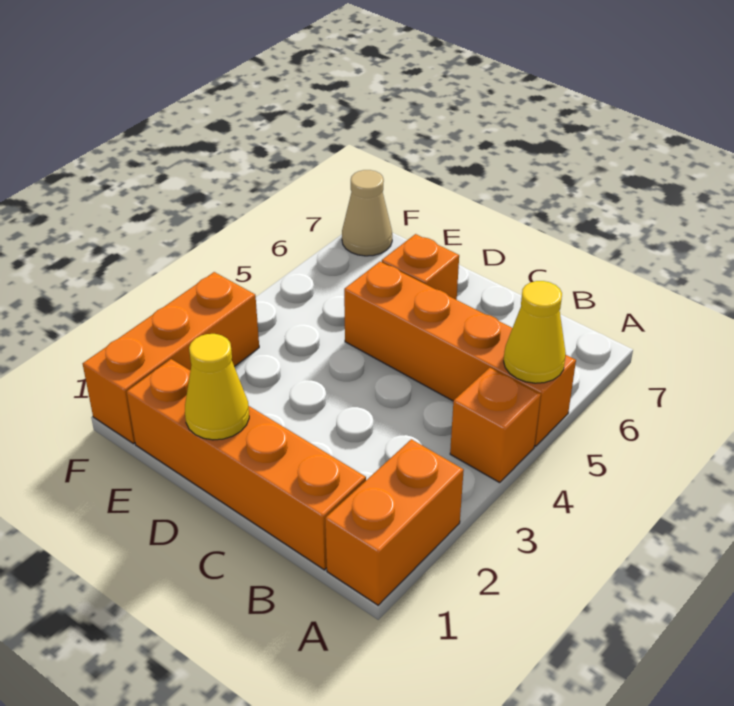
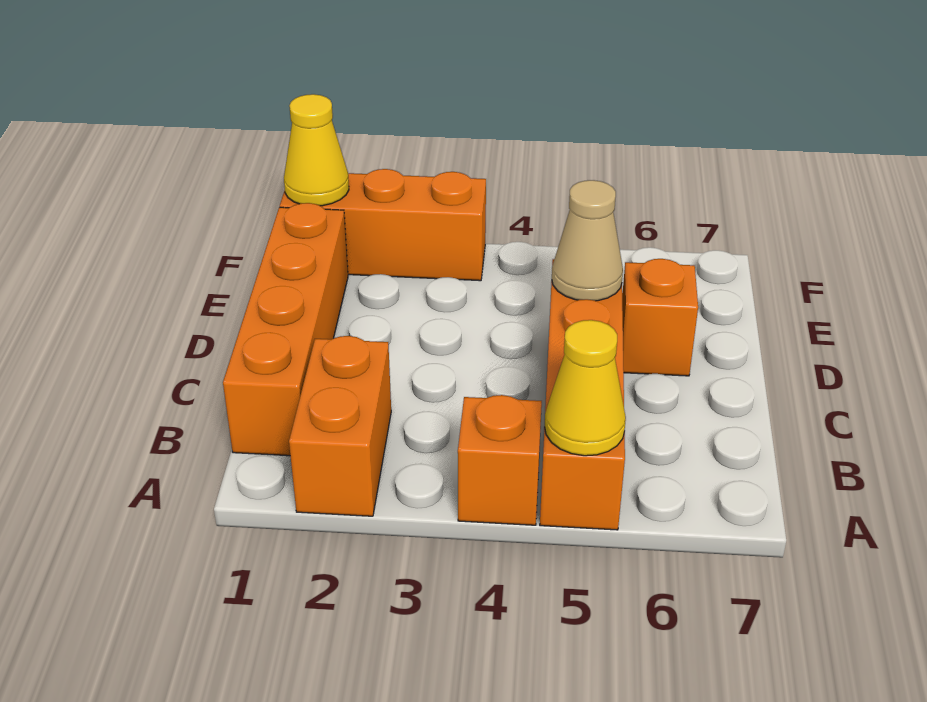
orange 1x2 brick [325,439,464,605] -> orange 1x2 brick turned to [289,336,391,516]
yellow 1x1 cone [185,334,249,440] -> yellow 1x1 cone moved to [284,94,349,206]
tan 1x1 cone [342,170,392,256] -> tan 1x1 cone moved to [552,180,623,301]

